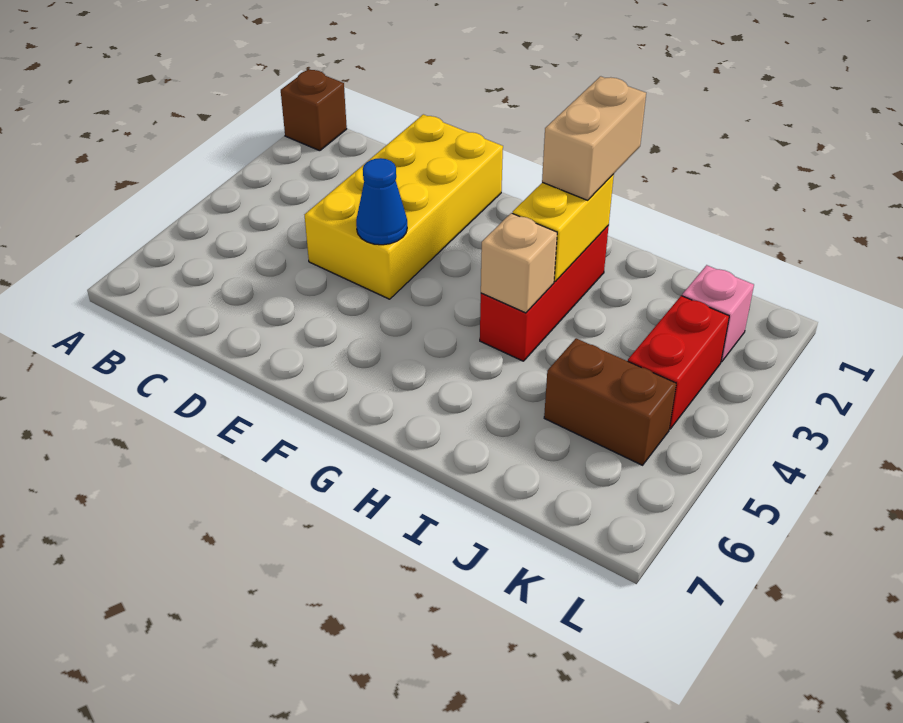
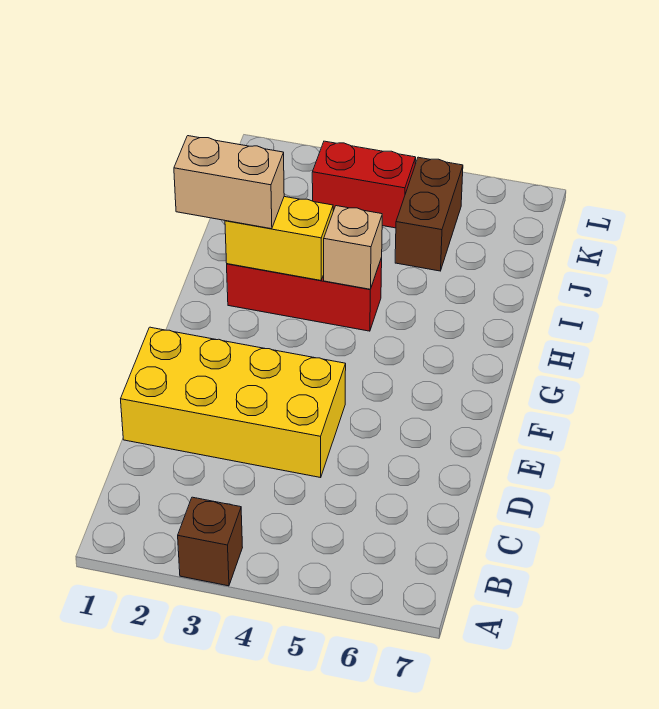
brown 1x1 brick [281,69,347,151] -> brown 1x1 brick moved to [178,497,243,586]
blue 1x1 cone [356,158,407,245] -> none
pink 1x1 brick [682,265,754,362] -> none

